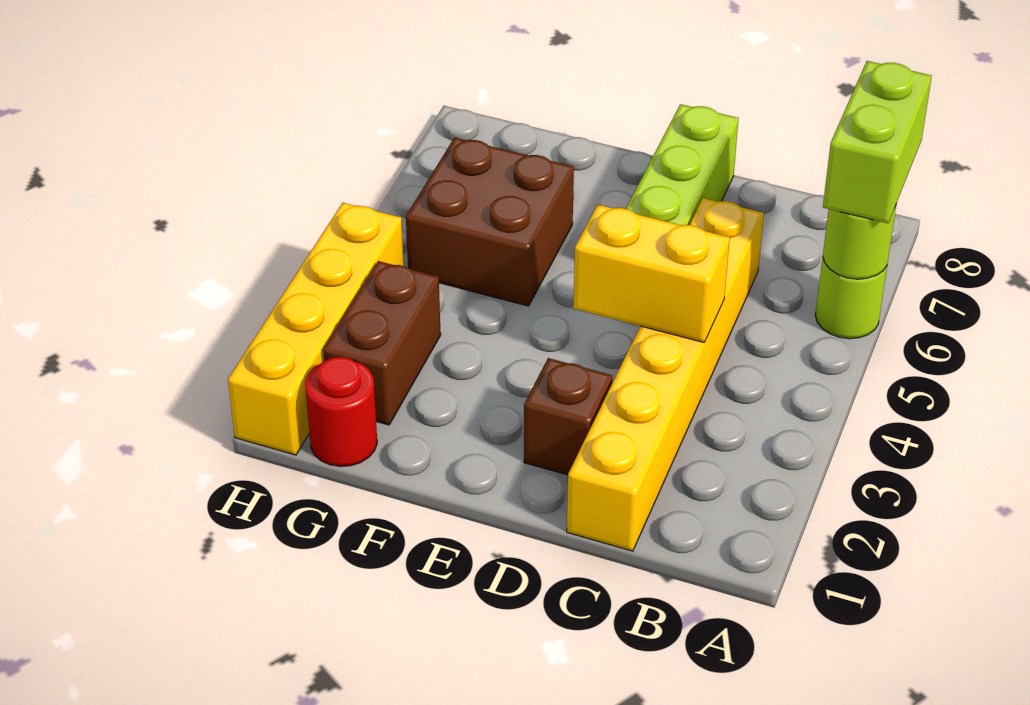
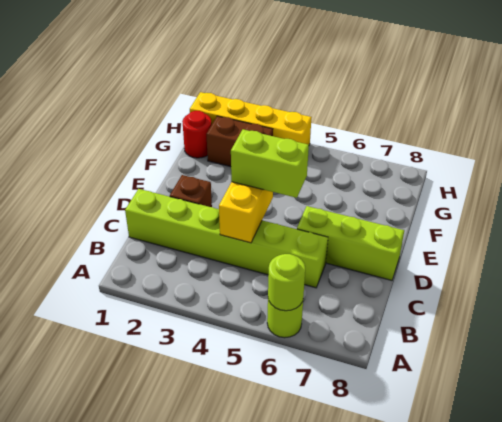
lime 1x2 brick [823,61,932,223] -> lime 1x2 brick moved to [231,129,309,198]
yellow 1x6 brick [567,198,764,551] -> lime 1x6 brick [125,189,328,288]
brown 2x2 brick [406,137,574,306] -> none

